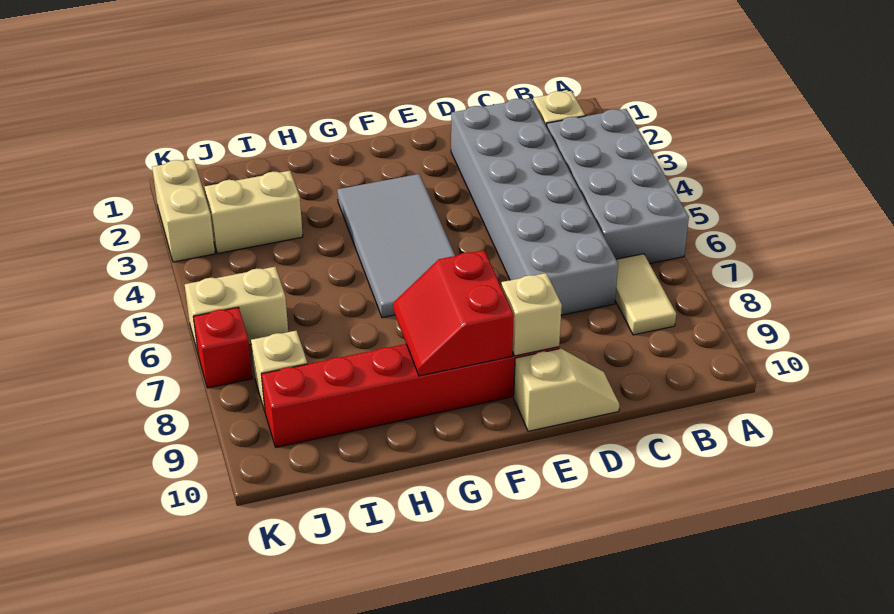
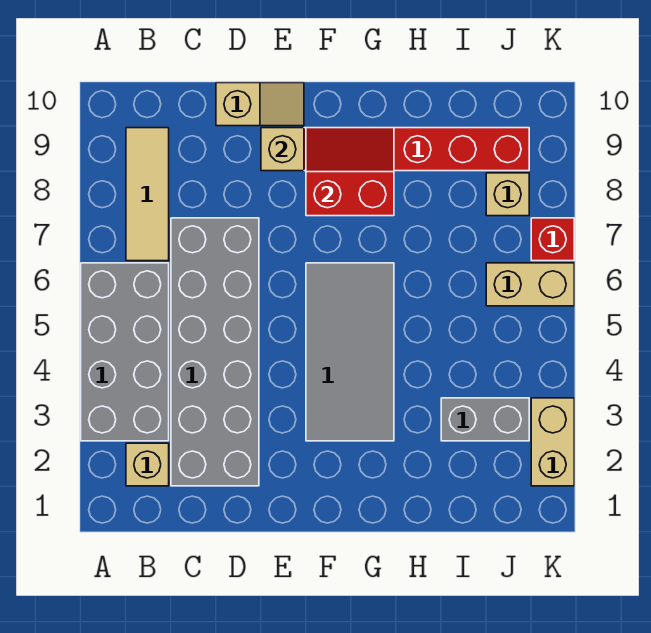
tan 1x2 tile [615,254,676,335] -> tan 1x3 tile [126,128,169,261]
tan 1x2 slope [514,349,619,431] -> tan 1x2 slope turned to [216,83,304,126]
red 2x2 slope [393,250,514,376] -> red 2x2 slope turned to [306,128,394,216]
tan 1x2 brick [205,171,303,254] -> grey 1x2 brick [441,398,529,441]

